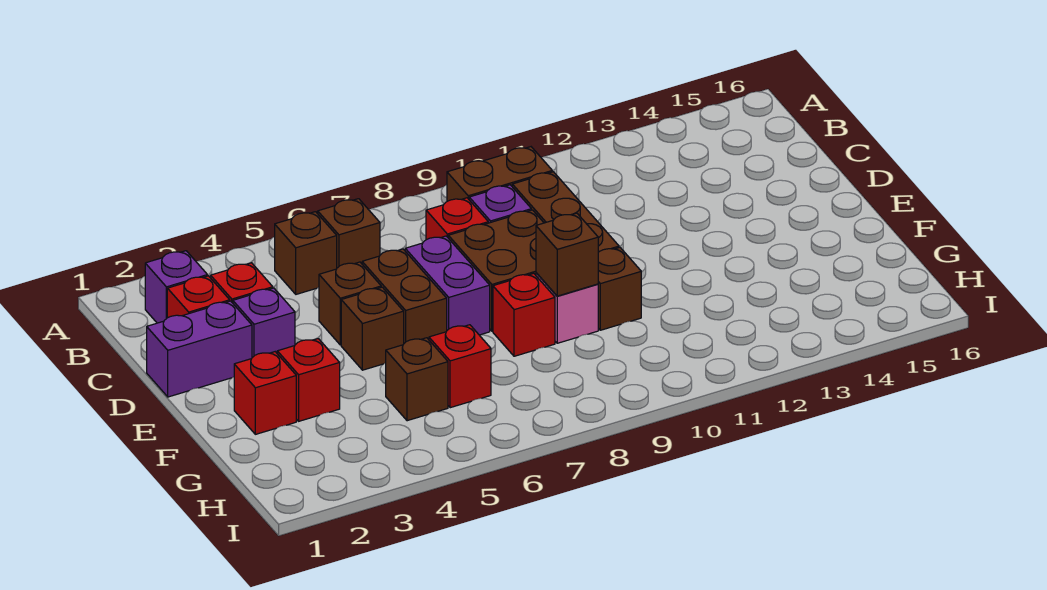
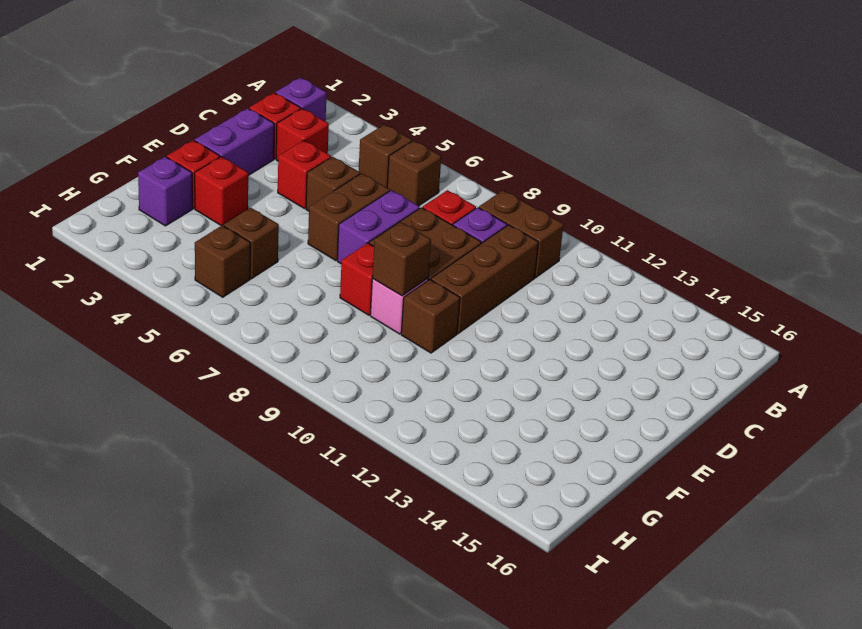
purple 1x2 brick [147,301,252,397] -> purple 1x2 brick turned to [195,108,274,175]
purple 1x1 brick [233,288,295,357] -> purple 1x1 brick moved to [138,157,192,226]
brown 1x1 brick [341,287,404,370] -> brown 1x1 brick moved to [195,225,250,297]
red 1x1 brick [429,325,491,408] -> red 1x1 brick moved to [278,140,331,209]

